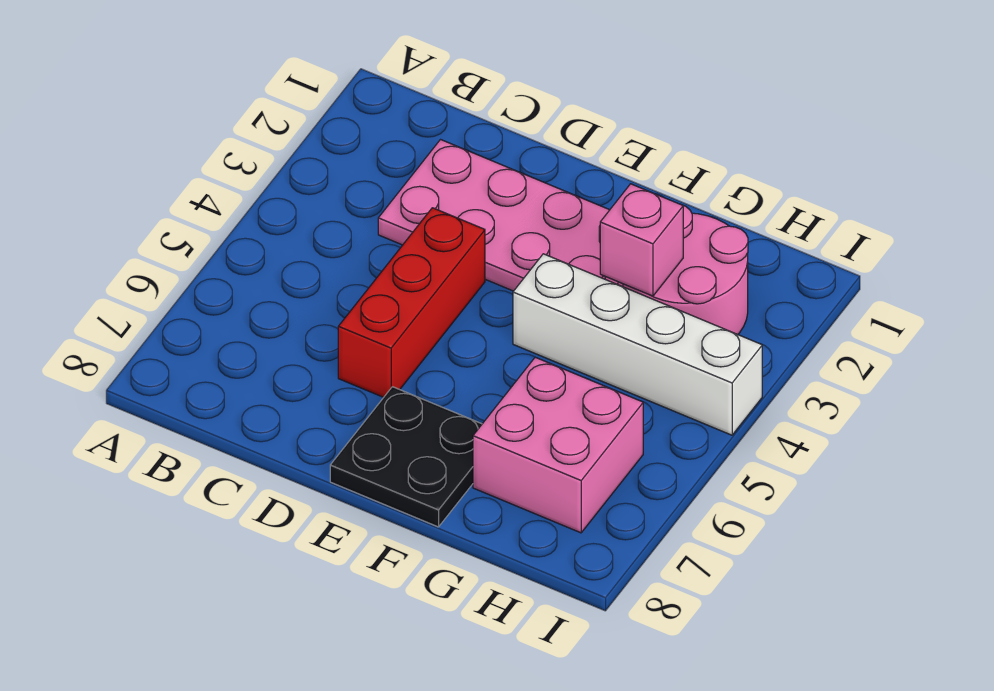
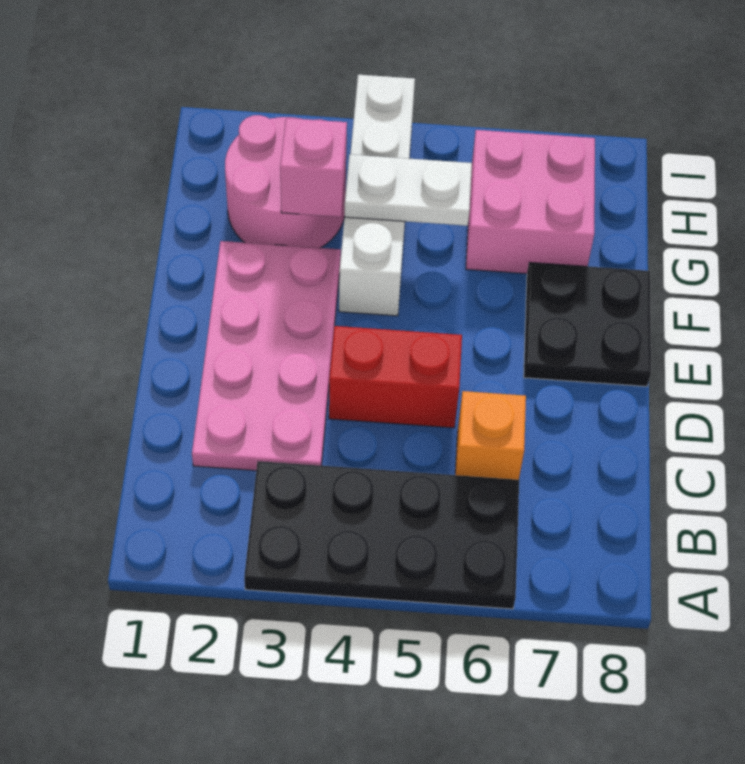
none -> black 2x4 plate [244,461,519,609]
none -> orange 1x1 brick [455,391,526,480]
red 1x3 brick [338,208,485,397] -> red 1x2 brick [329,326,462,428]
none -> white 1x2 plate [345,155,472,226]

